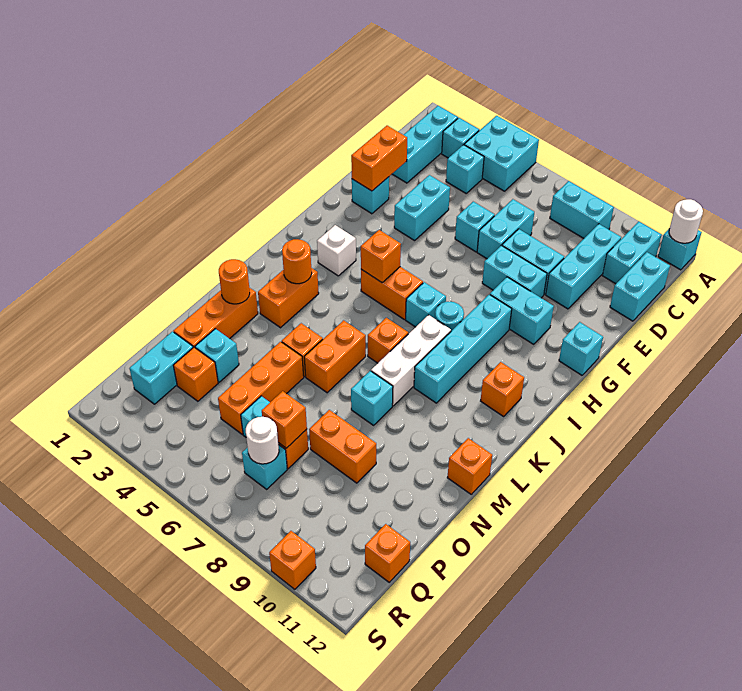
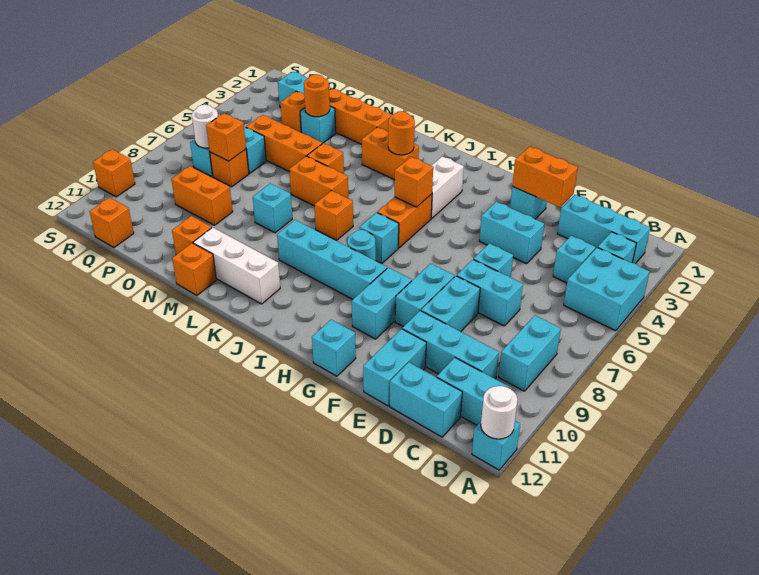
none -> cyan 1x2 brick [363,329,426,406]
white 1x1 brick [317,225,356,276] -> white 1x2 brick [431,156,464,218]
white 1x3 brick [371,315,451,406] -> white 1x3 brick moved to [193,227,280,304]
orange 1x1 brick [481,362,524,416] -> orange 1x1 brick moved to [172,216,212,255]
orange 1x1 round brick [219,259,250,304] -> orange 1x1 round brick moved to [304,74,330,117]
orange 1x2 brick [309,410,376,483] -> orange 1x2 brick turned to [171,166,233,225]

